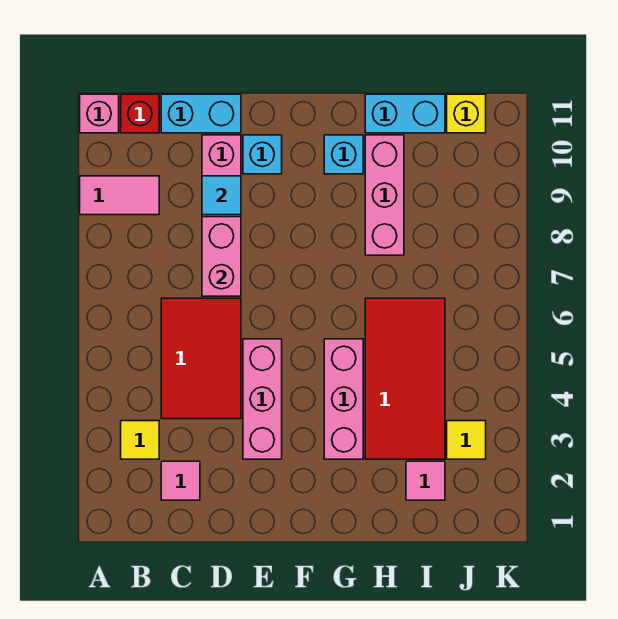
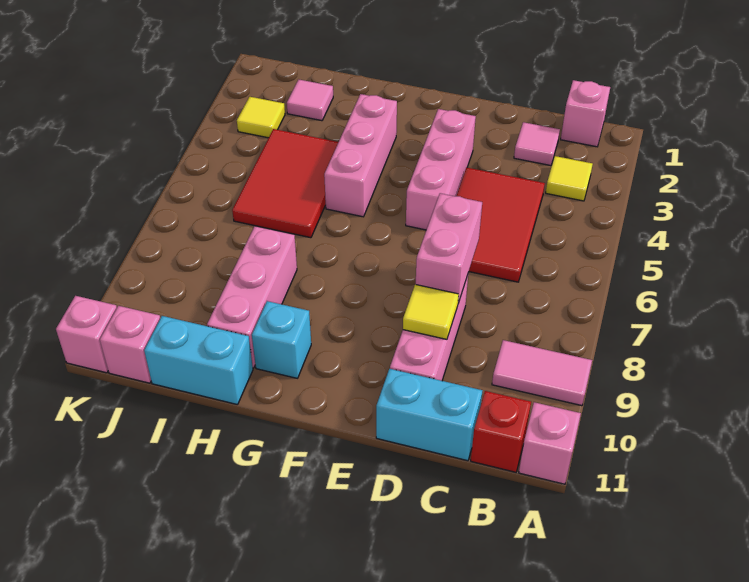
none -> pink 1x1 brick [561,80,610,147]
cyan 1x1 tile [202,176,241,215] -> yellow 1x1 tile [403,284,459,339]
cyan 1x1 brick [243,135,282,174] -> none
red 2x4 tile [365,298,445,459] -> red 2x3 tile [232,129,338,238]
yellow 1x1 brick [447,94,486,133] -> pink 1x1 brick [100,306,160,383]
none -> pink 1x1 brick [56,296,117,373]

